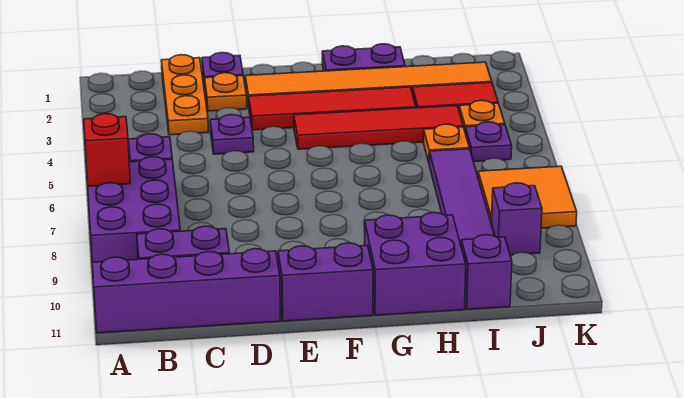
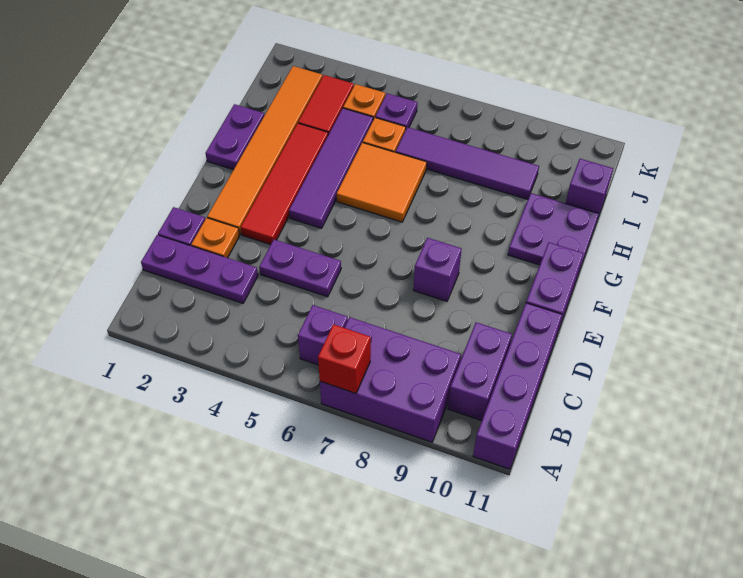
orange 1x3 plate [161,55,208,135] -> purple 1x3 plate [141,235,258,303]
purple 1x1 plate [210,115,254,154] -> purple 1x2 plate [259,240,341,297]
red 1x4 tile [294,106,463,149] -> purple 1x4 tile [289,108,373,228]
purple 2x2 brick [365,212,466,315] -> purple 2x2 plate [508,193,599,274]
orange 2x2 tile [478,166,577,228] -> orange 2x2 tile moved to [337,142,427,222]
purple 1x1 brick [491,183,542,255] -> purple 1x1 brick moved to [413,238,462,301]

